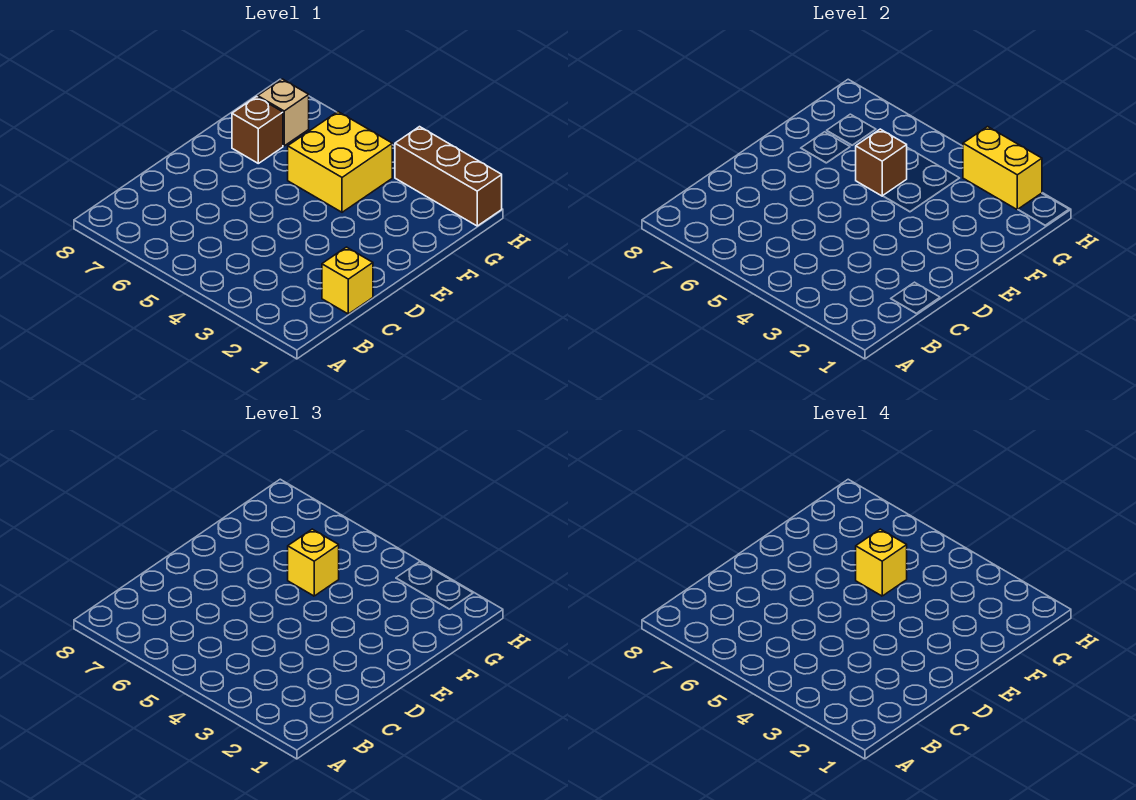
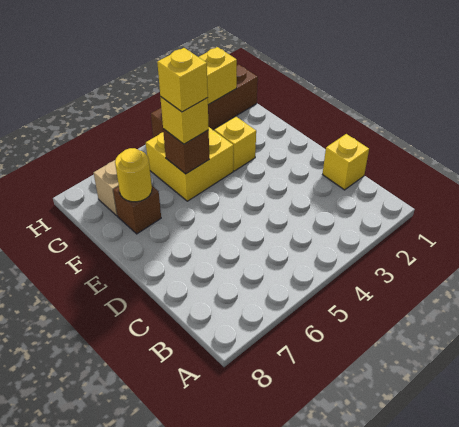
none -> yellow 1x1 brick [214,117,256,171]
none -> yellow 1x1 round brick [115,148,152,202]
brown 1x3 brick [395,127,502,226] -> brown 1x4 brick [151,65,258,138]

